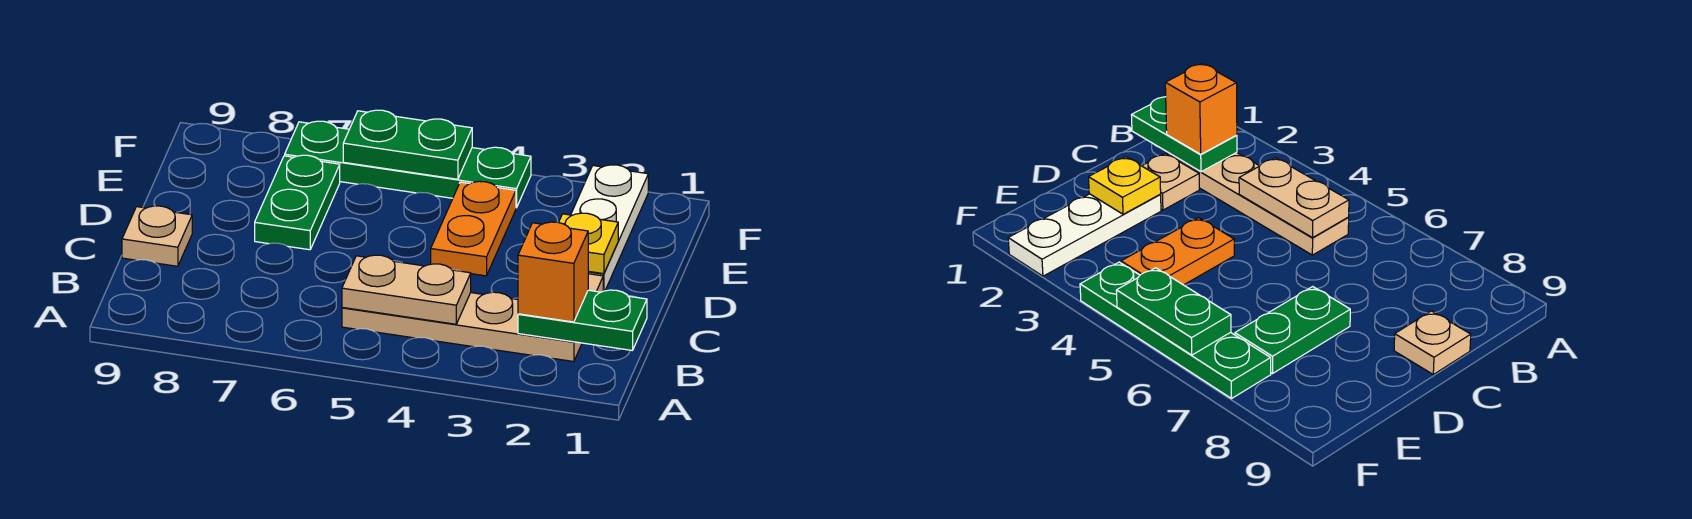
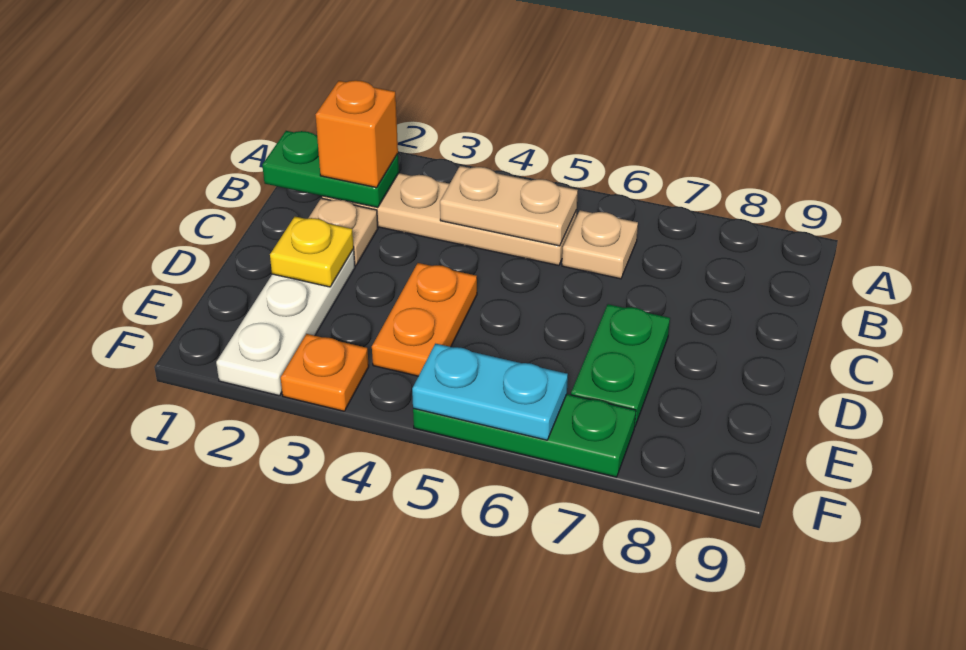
tan 1x1 plate [122,206,192,266] -> tan 1x1 plate moved to [562,210,638,279]
none -> orange 1x1 plate [281,334,369,411]
green 1x4 plate [285,121,531,208] -> green 1x3 plate [413,394,636,477]
green 1x2 plate [343,110,472,179] -> cyan 1x2 plate [412,344,568,440]

